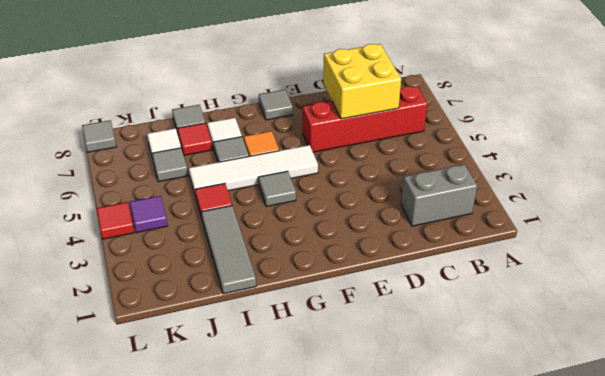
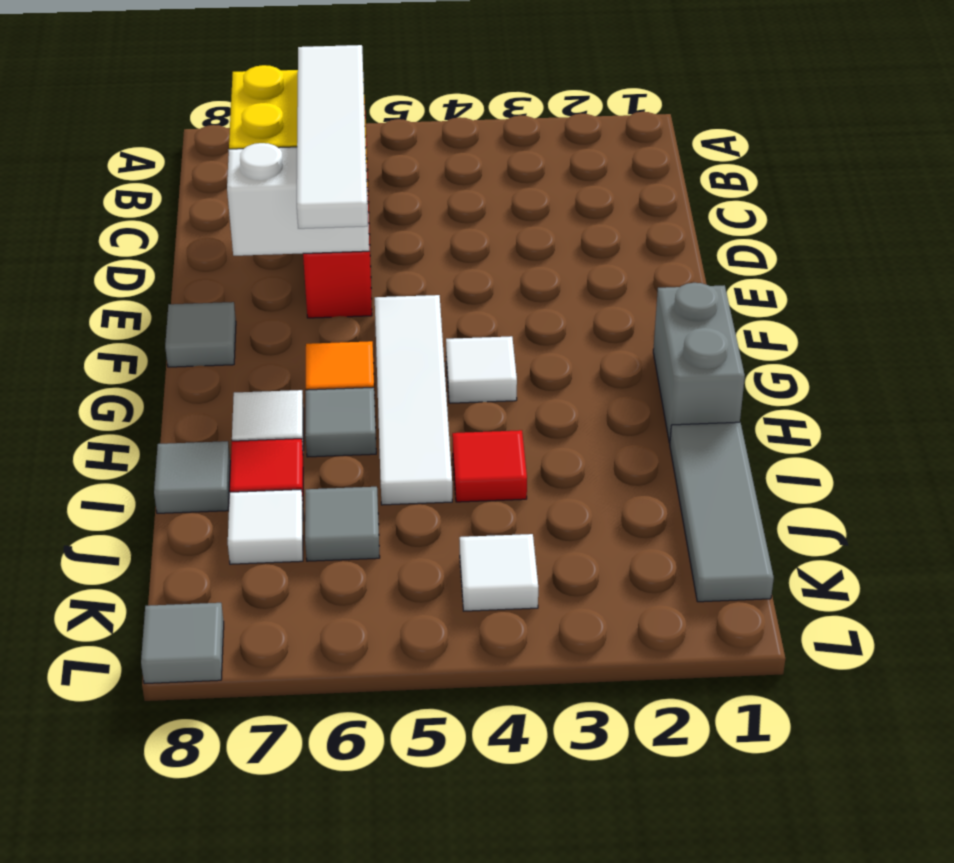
grey 1x2 brick [401,165,477,226] -> grey 1x2 brick moved to [653,283,745,443]
none -> white 1x4 tile [297,45,368,229]
none -> white 1x2 brick [227,143,369,256]
grey 1x1 tile [258,171,296,207] -> white 1x1 tile [446,336,517,403]
grey 1x3 tile [201,206,256,294] -> grey 1x3 tile turned to [670,422,774,602]
purple 1x1 tile [130,196,167,233] -> white 1x1 tile [460,534,538,611]
red 1x1 tile [96,202,134,239] -> none

